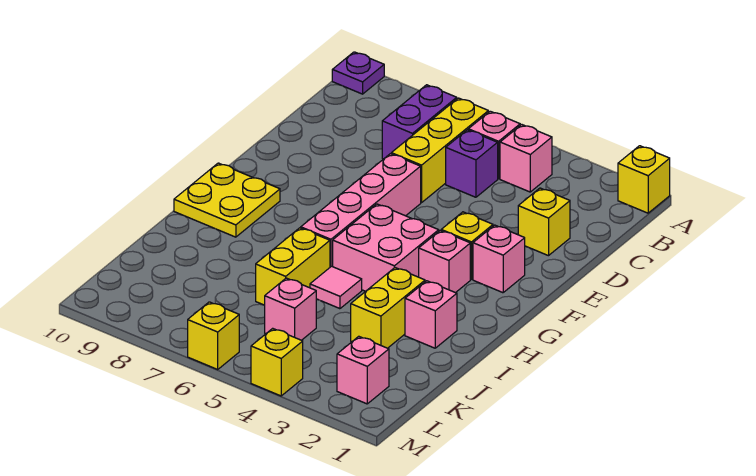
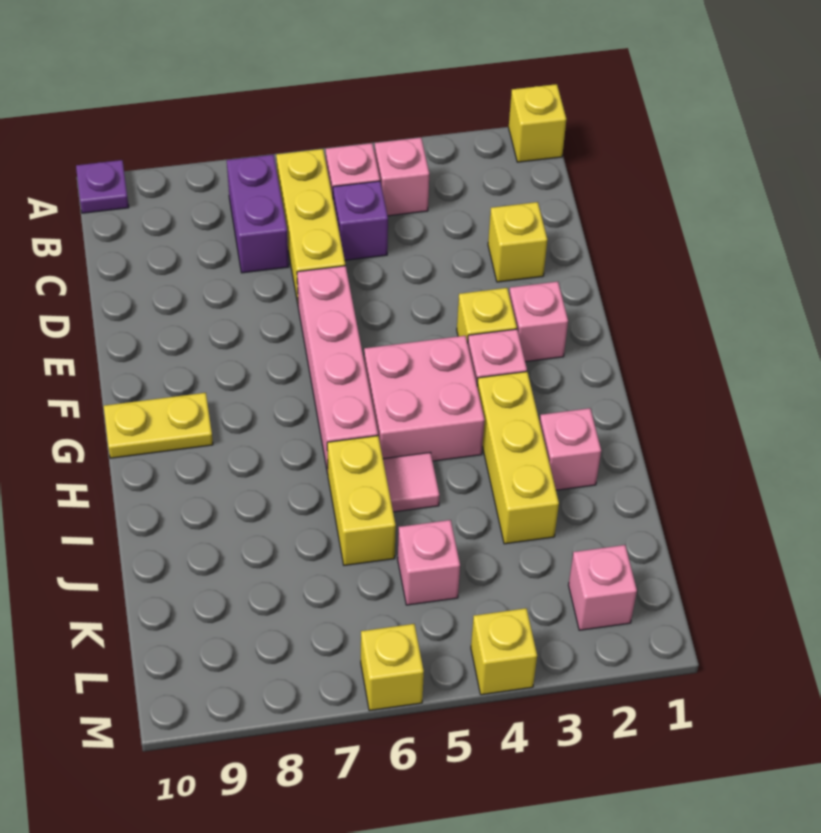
yellow 2x2 plate [174,163,280,237] -> yellow 1x2 plate [104,393,213,458]
yellow 1x2 brick [351,268,425,348] -> yellow 1x3 brick [477,372,559,544]

